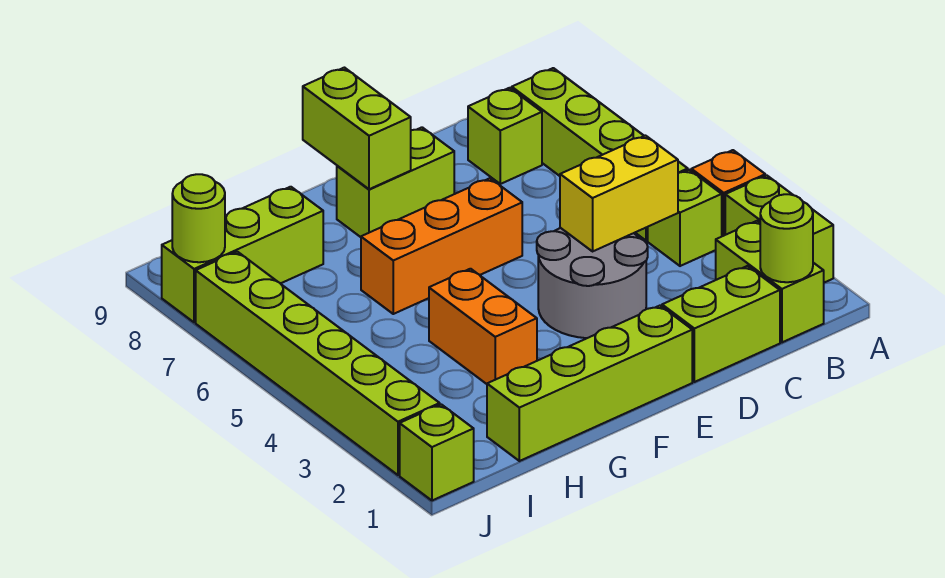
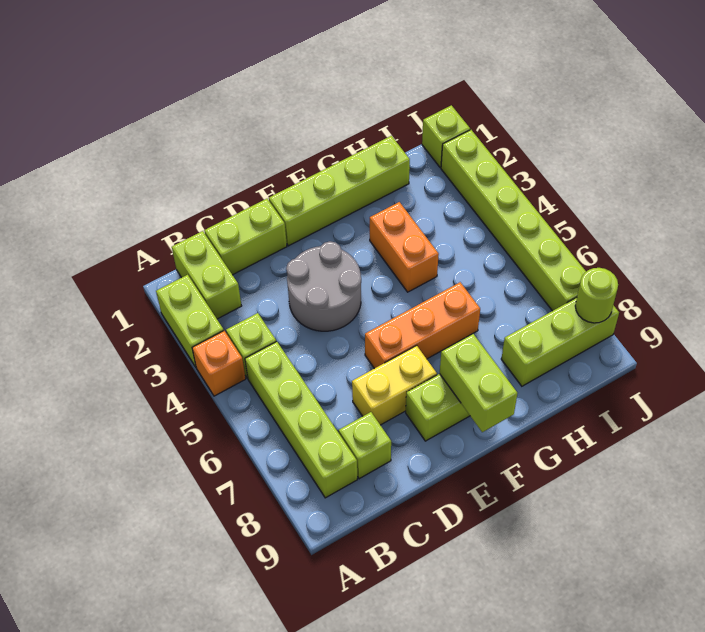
lime 1x1 round brick [760,194,813,282] -> none
yellow 1x2 brick [560,136,678,251] -> yellow 1x2 brick moved to [352,346,437,425]

